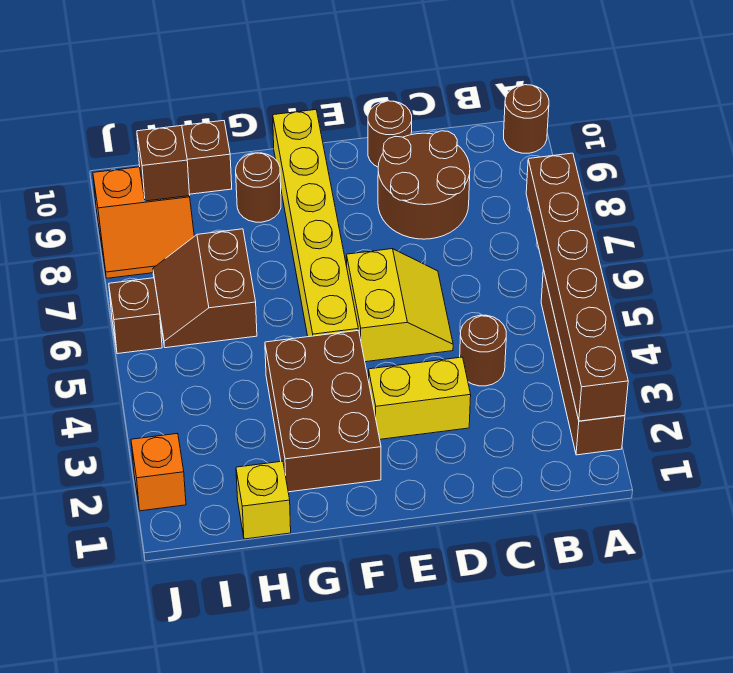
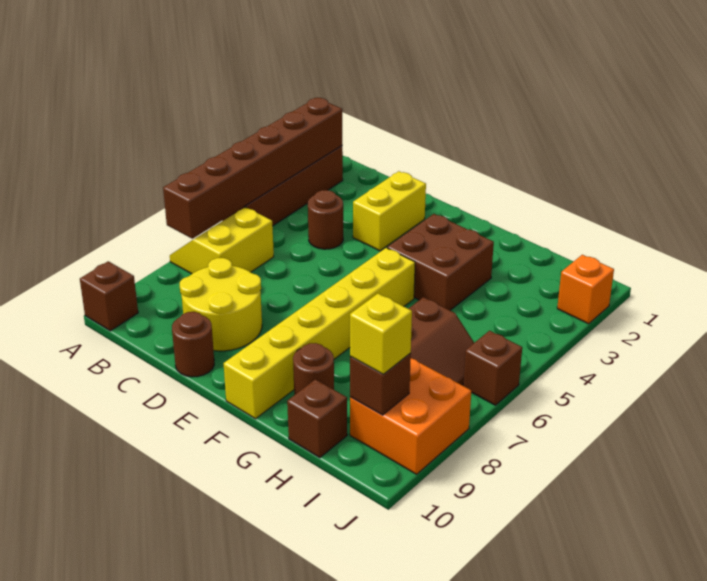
brown 1x1 round brick [504,85,549,153] -> brown 1x1 brick [80,261,138,331]
brown 2x2 round brick [378,131,470,239] -> yellow 2x2 round brick [180,258,262,351]
yellow 1x2 brick [369,357,471,439] -> yellow 1x2 brick turned to [353,171,426,251]
yellow 2x2 slope [347,249,453,362] -> yellow 2x2 slope moved to [170,207,274,274]
brown 2x3 brick [265,330,381,492] -> brown 2x2 brick [387,214,494,310]
yellow 1x1 brick [236,461,291,539] -> yellow 1x1 brick moved to [350,294,412,374]
orange 2x2 slope [93,167,194,278] -> orange 2x2 brick [350,358,471,474]

